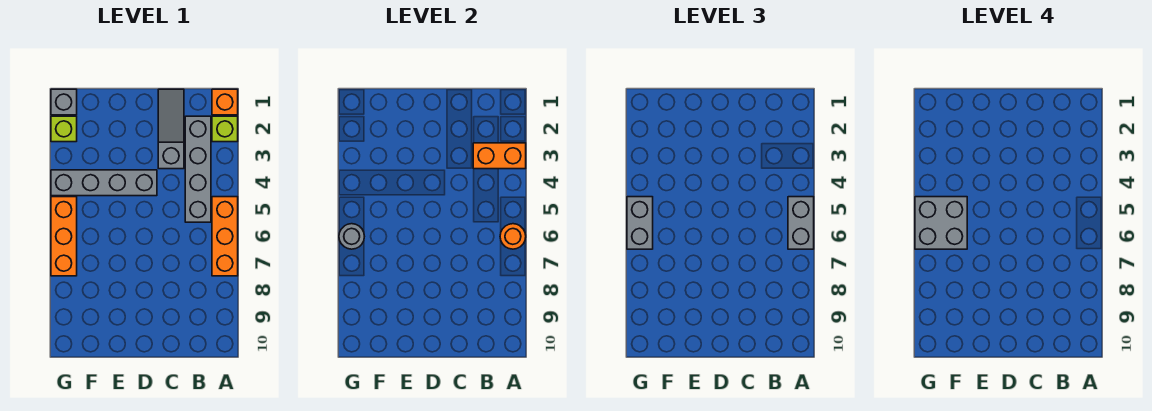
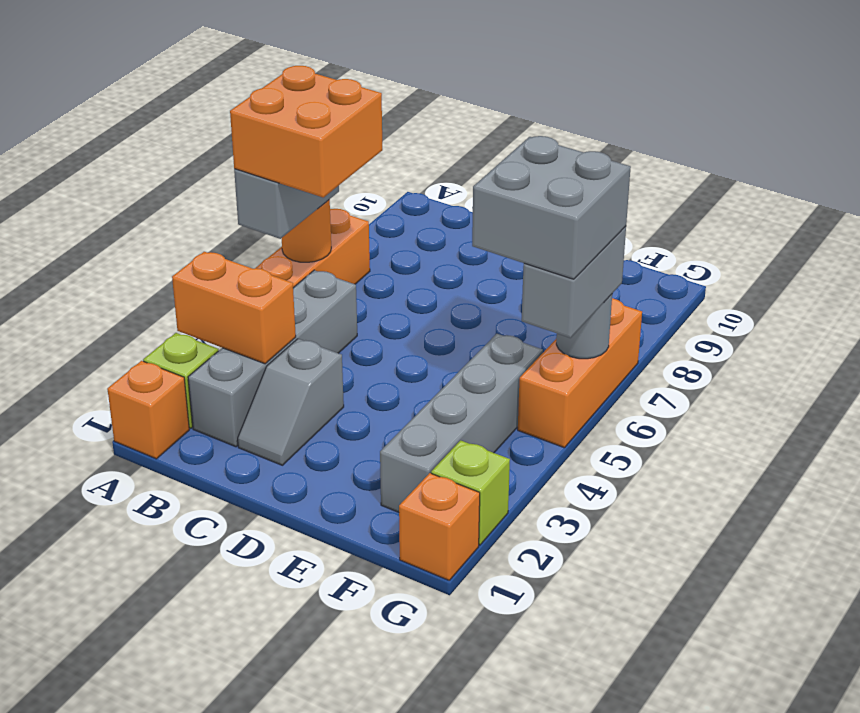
none -> orange 2x2 brick [230,66,383,197]
grey 1x3 slope [158,89,184,169] -> grey 1x2 slope [238,339,344,465]
grey 1x4 brick [51,170,157,196] -> grey 1x4 brick turned to [380,334,543,512]
grey 1x1 brick [51,89,77,115] -> orange 1x1 brick [399,473,480,580]

